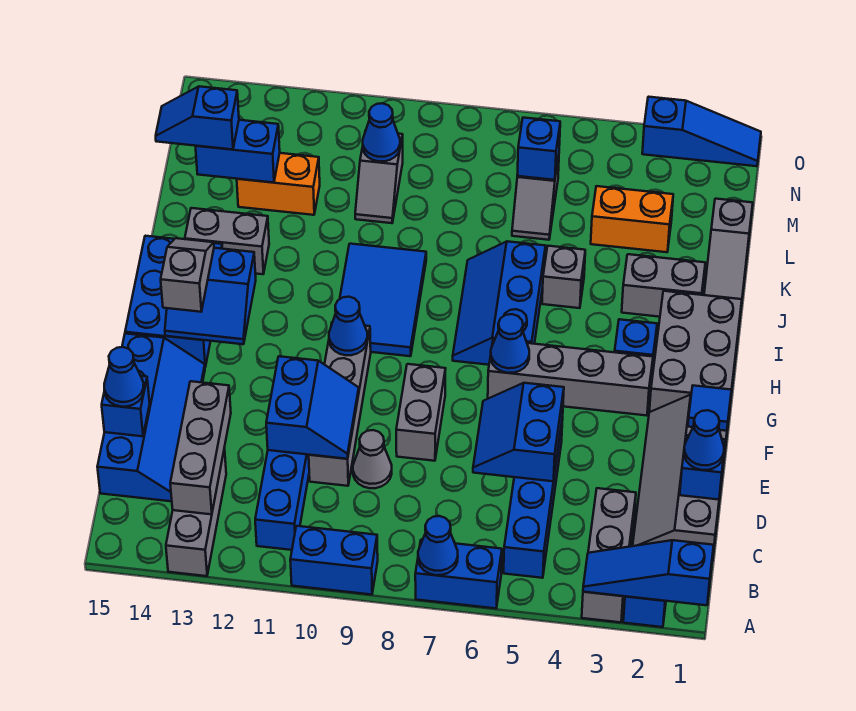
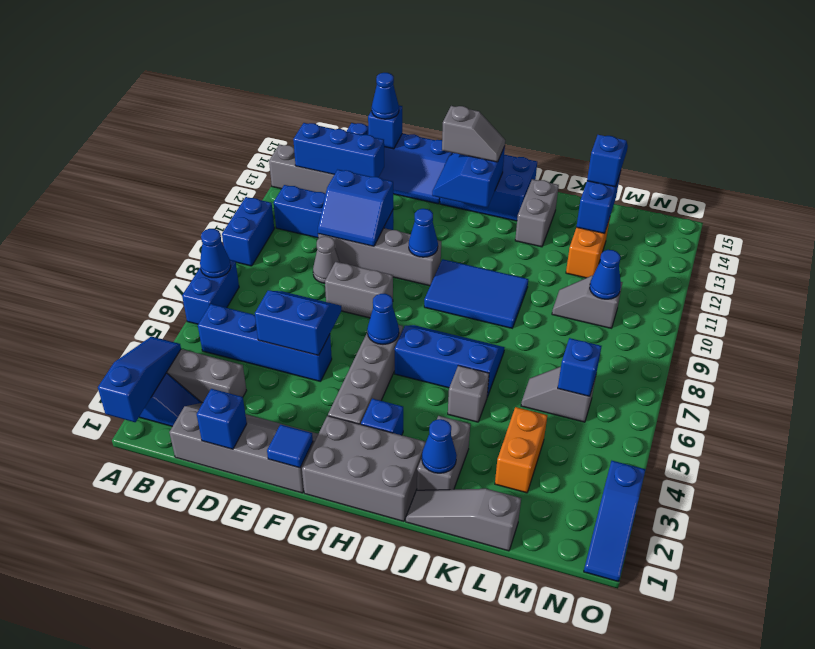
grey 1x3 brick [170,381,231,514] -> blue 1x3 brick [293,123,384,177]
blue 1x1 cone [684,410,724,470] -> blue 1x1 cone moved to [422,419,457,473]

